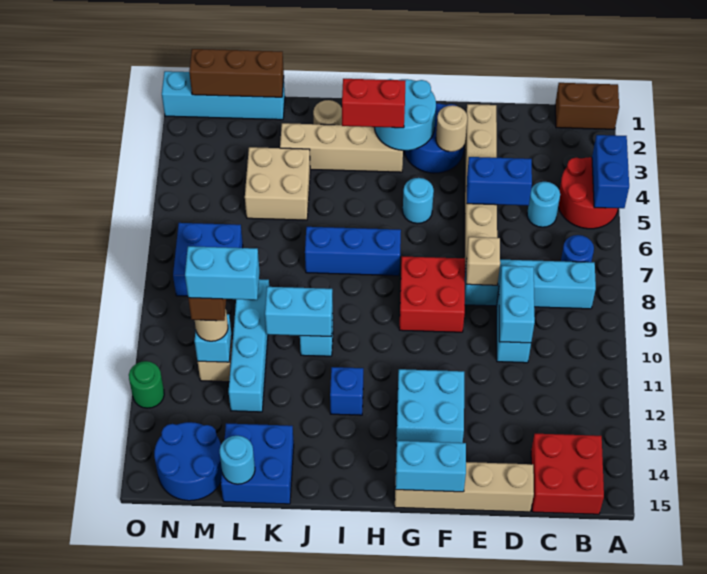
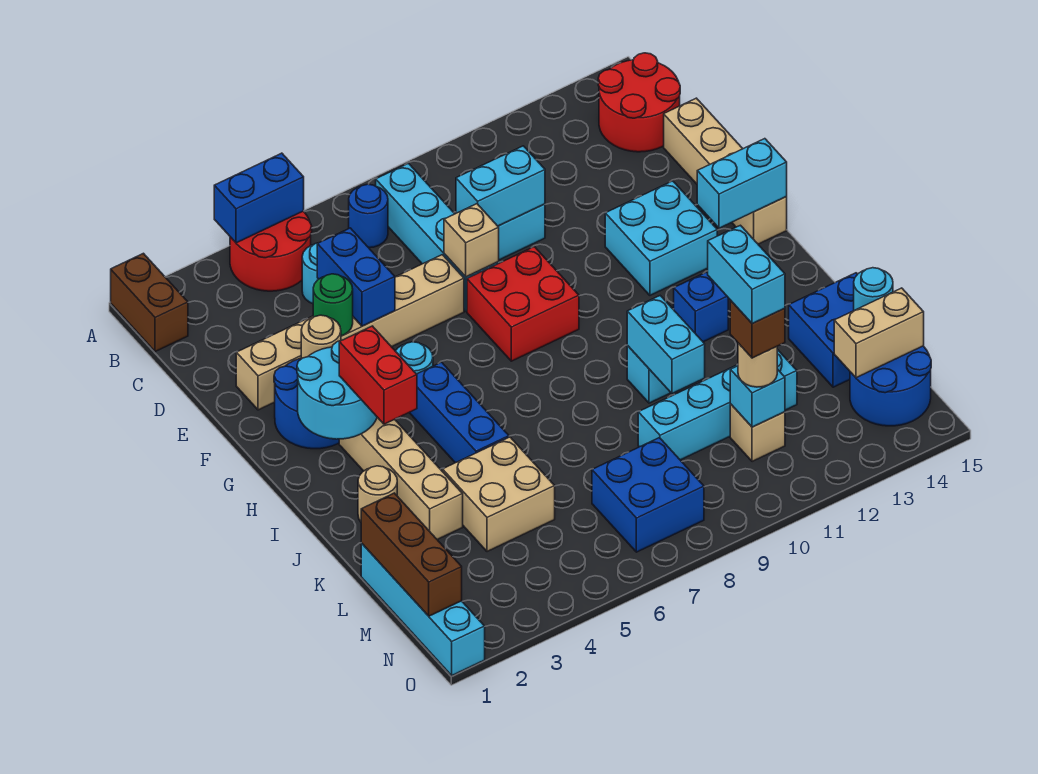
red 2x2 brick [531,434,604,514] -> red 2x2 round brick [598,53,680,152]
cyan 1x2 brick [395,441,466,492] -> cyan 1x2 brick turned to [697,139,787,228]
blue 1x3 brick [305,227,401,276] -> blue 1x3 brick moved to [409,362,509,463]
none -> tan 1x2 brick [834,288,924,378]
green 1x1 round brick [129,361,164,408] -> green 1x1 round brick moved to [313,274,353,336]

